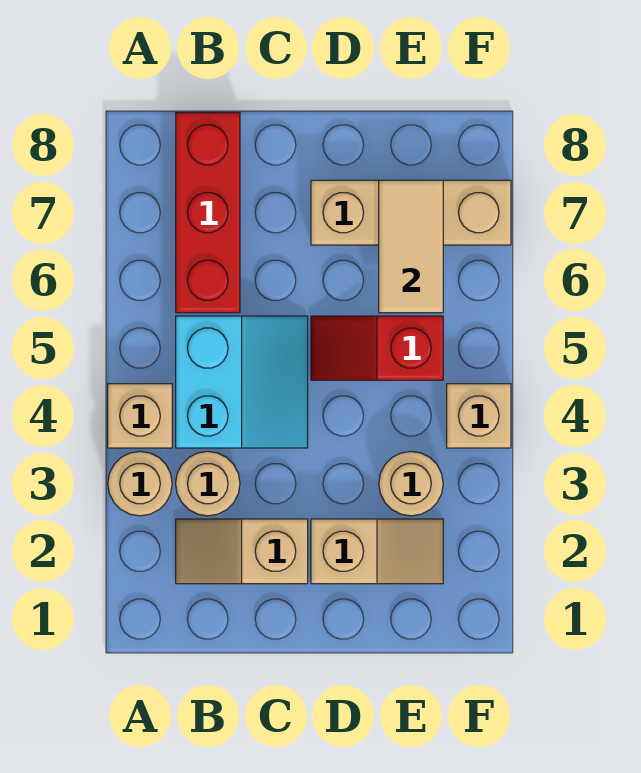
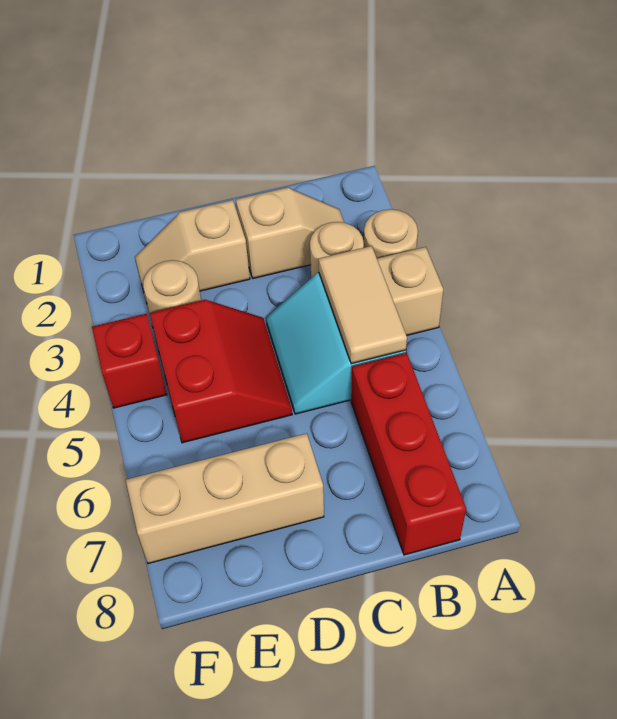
red 1x2 slope [311,316,443,380] -> red 2x2 slope [150,300,292,443]
tan 1x2 tile [379,180,443,313] -> tan 1x2 tile moved to [319,246,407,364]
tan 1x1 brick [447,384,511,448] -> red 1x1 brick [92,314,167,408]

